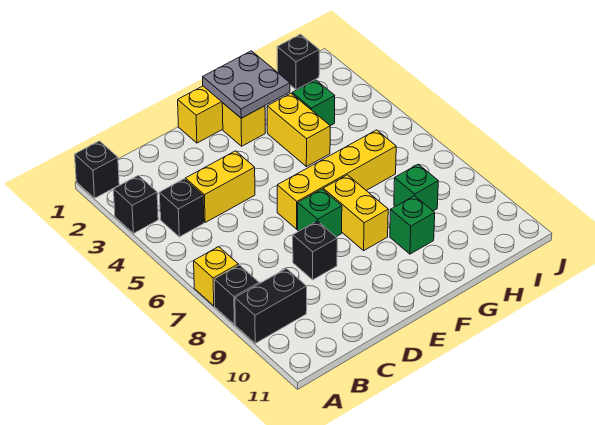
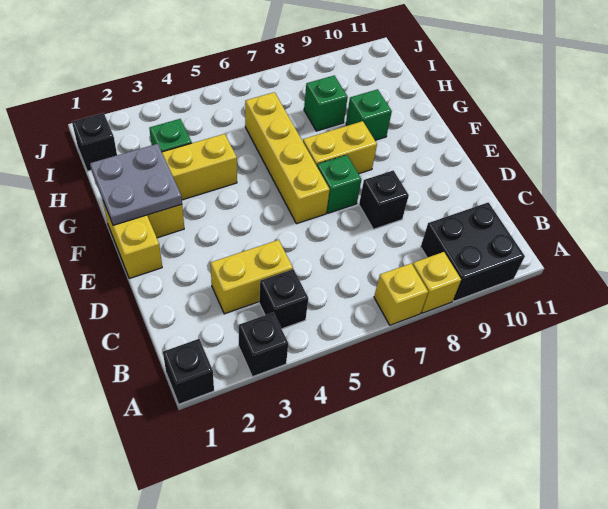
black 1x1 brick [214,265,259,325] -> yellow 1x1 brick [412,252,461,313]
black 1x2 brick [235,269,307,343] -> black 2x2 brick [421,202,525,301]
yellow 1x2 brick [185,151,255,222] -> yellow 1x2 brick turned to [210,240,293,314]

